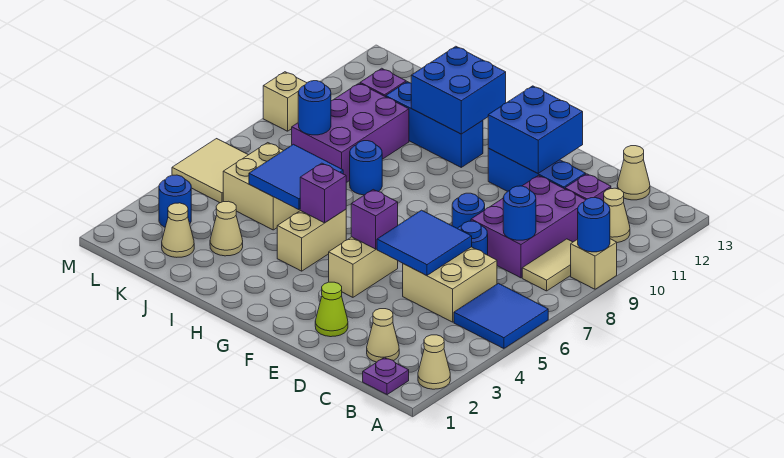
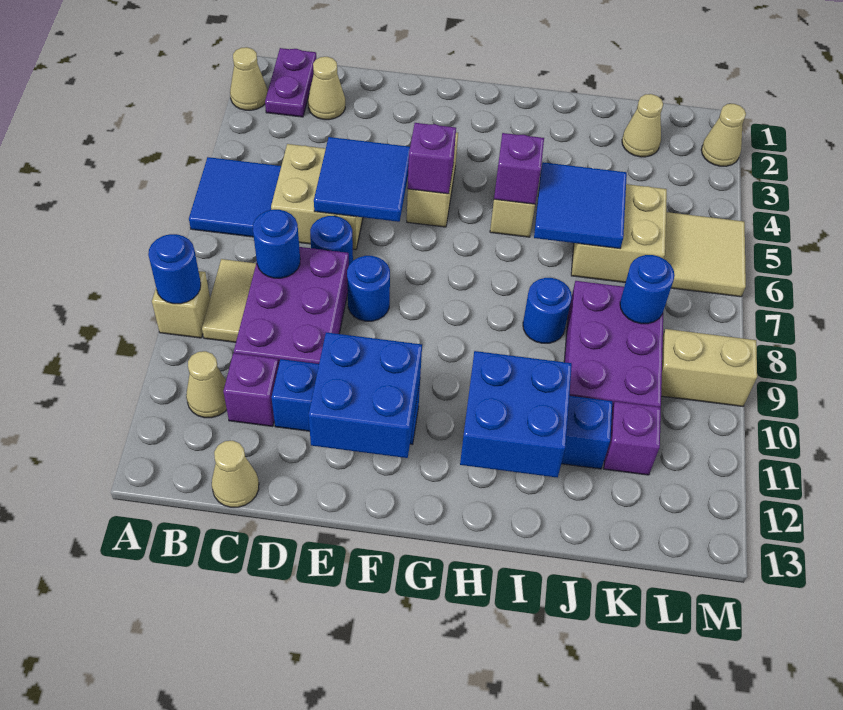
purple 1x1 plate [363,357,409,395] -> purple 1x2 plate [265,48,316,117]
lime 1x1 cone [315,282,348,337] -> none
tan 1x1 cone [210,201,243,256] -> tan 1x1 cone moved to [701,104,746,166]
blue 1x1 round brick [159,175,191,227] -> none
tan 1x1 brick [263,72,306,131] -> tan 1x2 brick [661,329,757,406]

